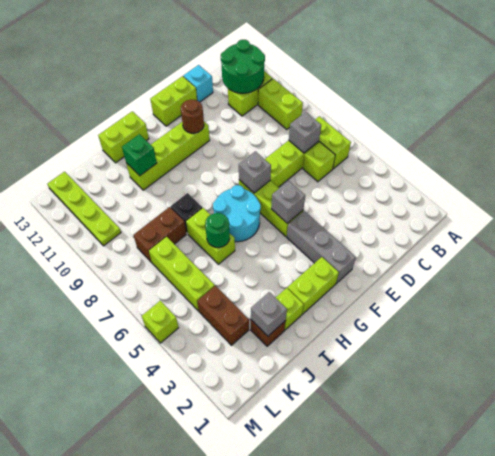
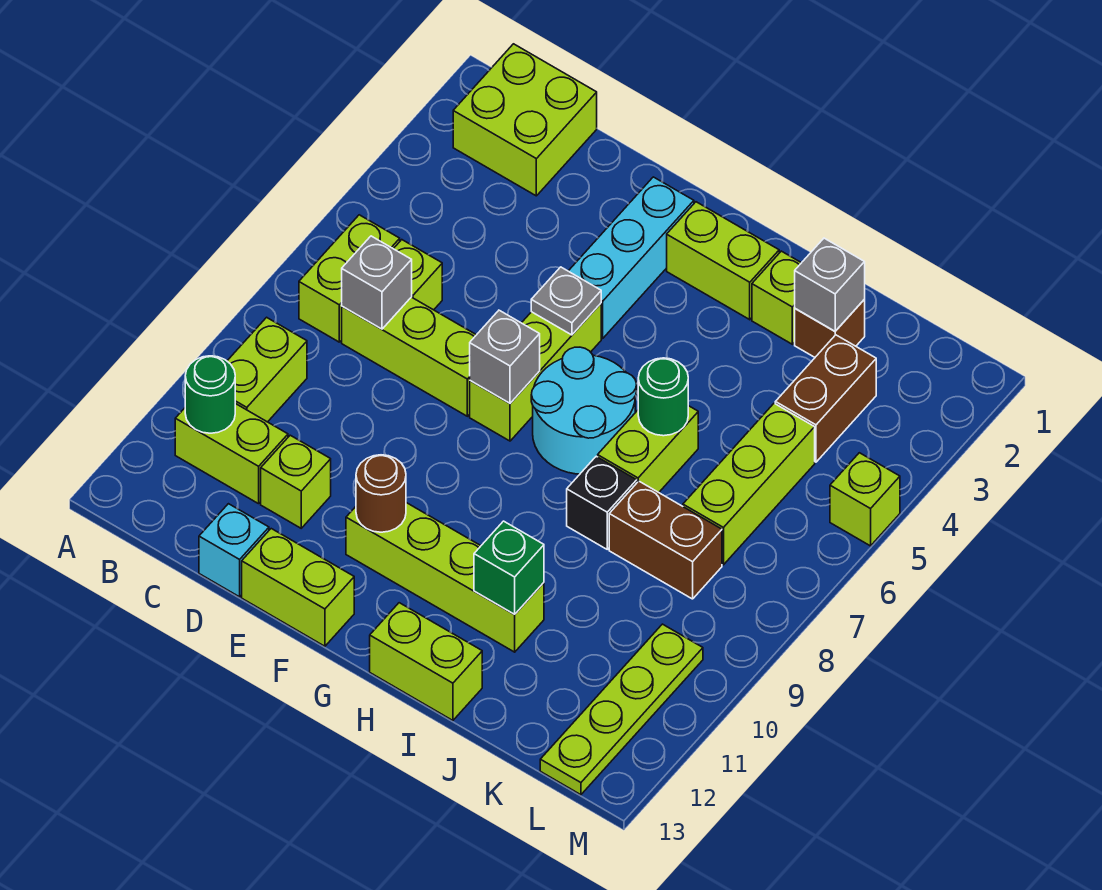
none -> lime 2x2 brick [453,44,597,196]
green 2x2 round brick [221,40,265,93] -> green 1x1 round brick [185,356,235,433]
none -> lime 1x1 brick [261,435,331,528]
grey 1x3 brick [287,211,356,283] -> cyan 1x3 brick [569,177,694,338]
grey 1x1 brick [271,181,305,223] -> grey 1x1 plate [531,267,601,335]

